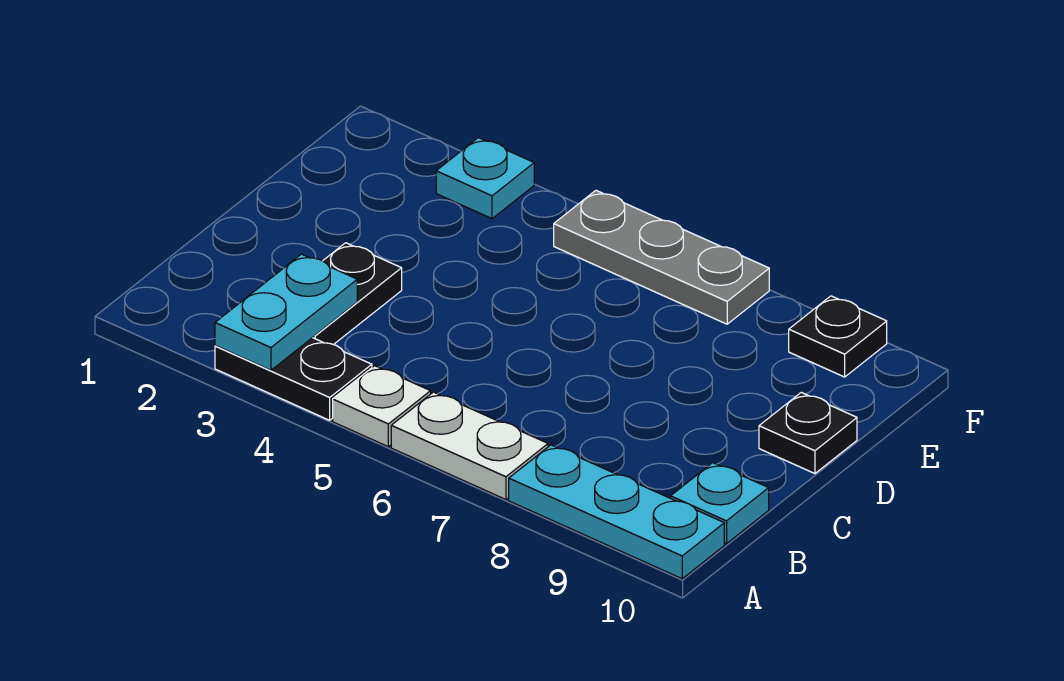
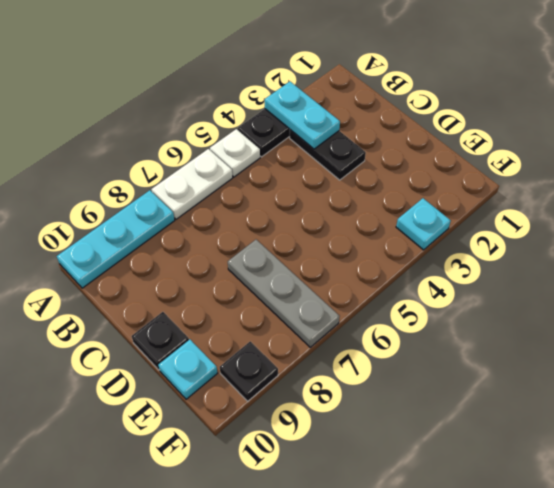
cyan 1x1 plate [671,463,769,544] -> cyan 1x1 plate moved to [158,340,217,399]
grey 1x3 plate [554,191,769,324] -> grey 1x3 plate turned to [228,240,340,347]

